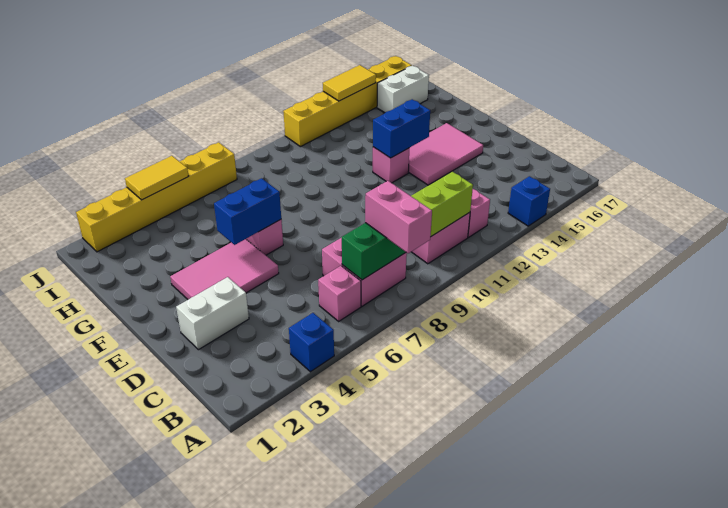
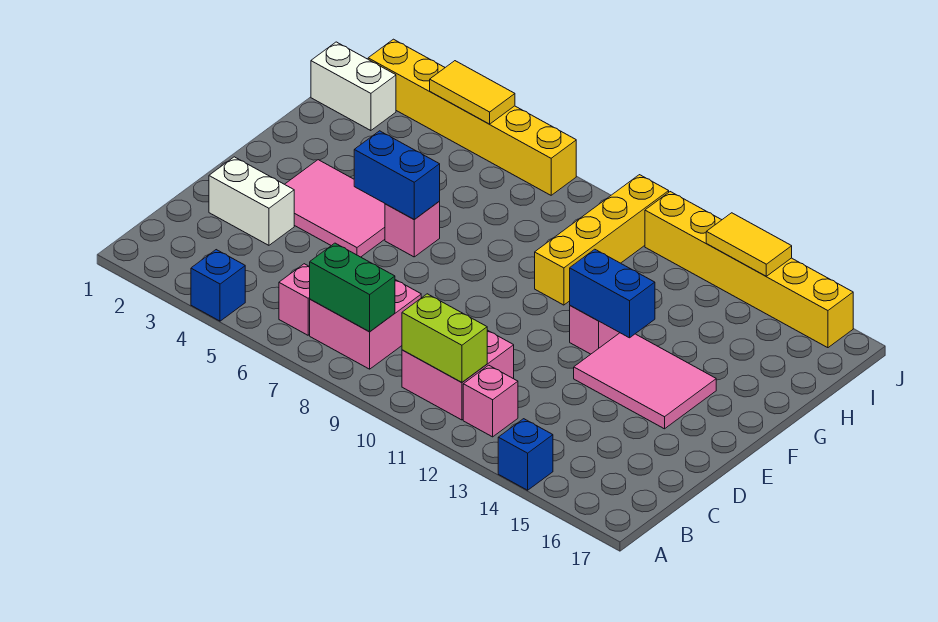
pink 1x2 brick [365,181,432,253] -> none
none -> yellow 1x4 brick [535,175,669,305]
white 1x2 brick [377,66,429,113] -> white 1x2 brick moved to [311,42,396,131]

